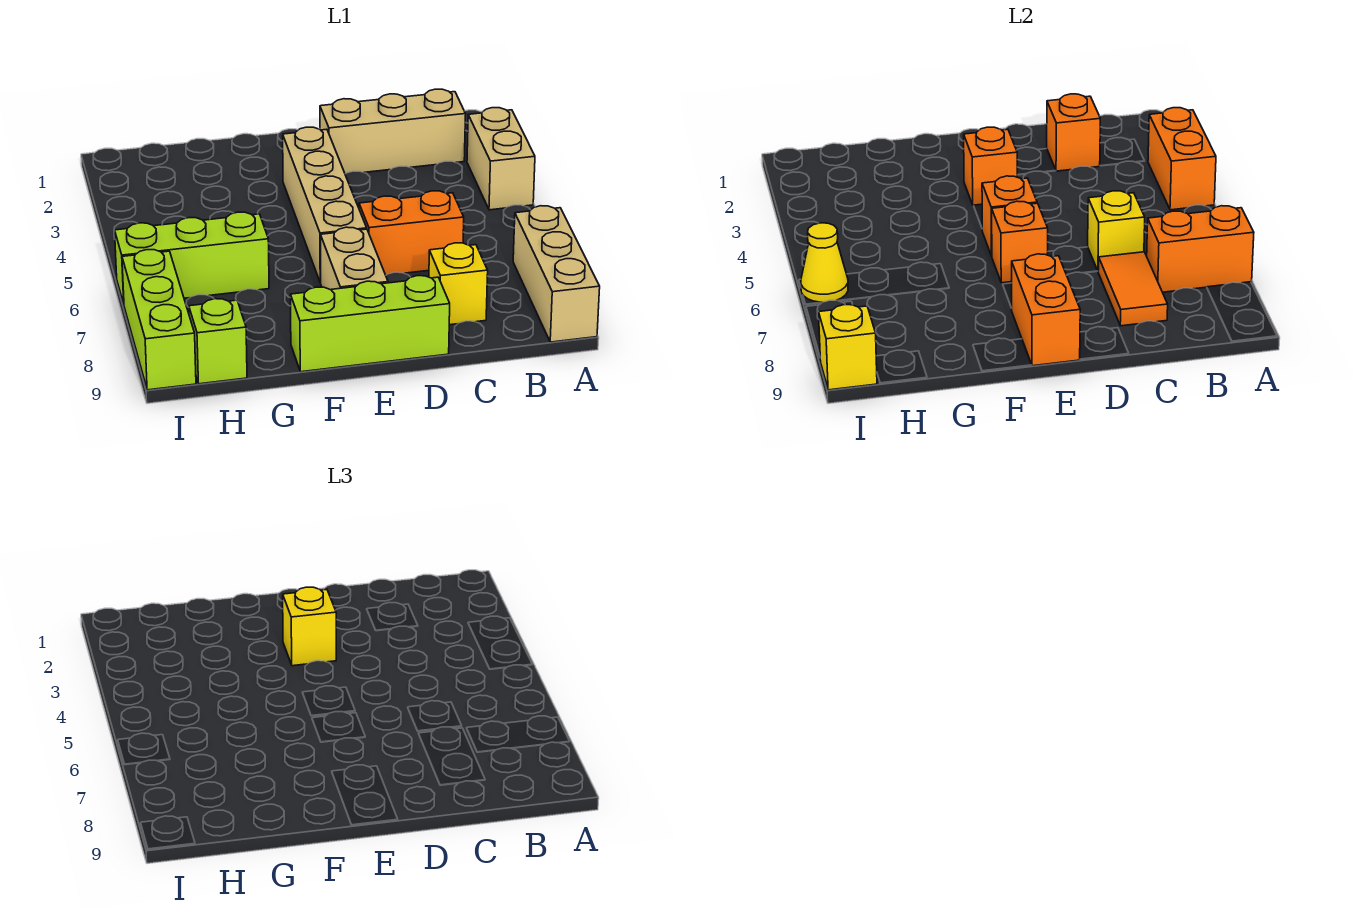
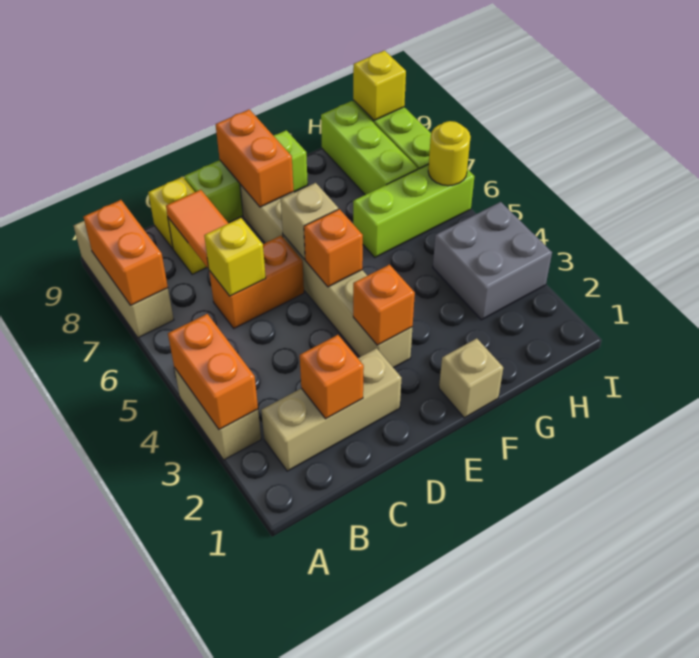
orange 1x2 brick [1147,206,1254,292] -> orange 1x2 brick turned to [84,200,168,305]
yellow 1x1 brick [283,587,336,666] -> yellow 1x1 brick moved to [148,177,195,249]
orange 1x1 brick [992,201,1048,283] -> tan 1x1 brick [281,183,338,259]
none -> tan 1x1 brick [439,338,503,418]
none -> grey 2x2 brick [433,202,552,320]
lime 1x1 brick [189,299,247,384] -> lime 1x3 brick [321,101,418,195]
yellow 1x1 cone [801,223,848,302] -> yellow 1x1 round brick [428,121,471,186]

